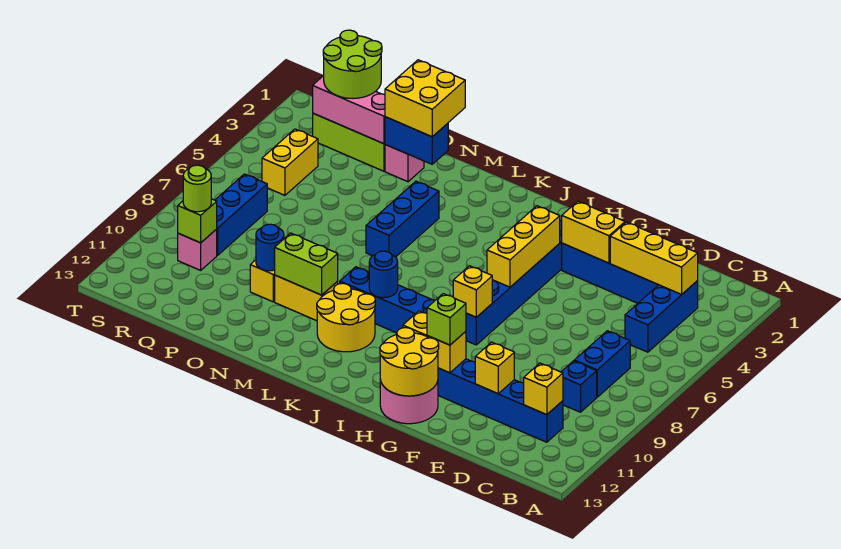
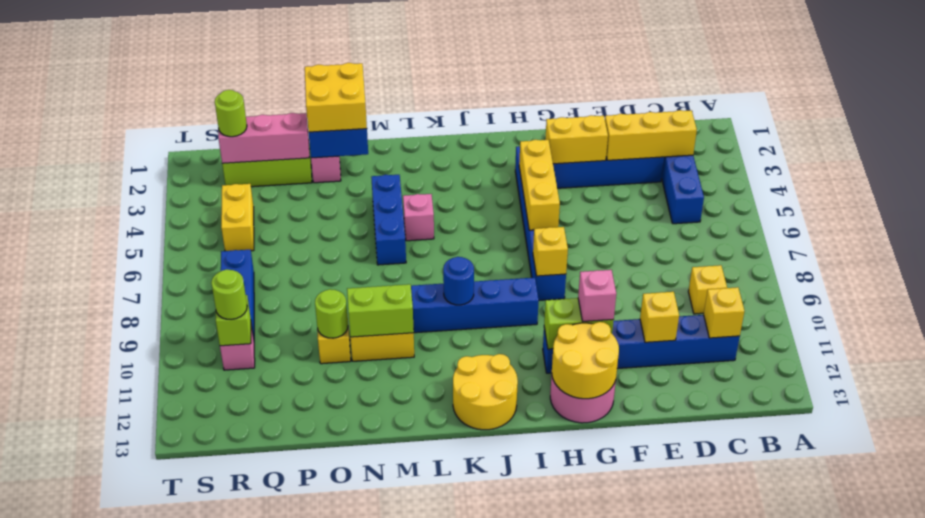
blue 1x2 brick [574,331,630,397] -> none
blue 1x1 brick [561,361,597,412] -> yellow 1x1 brick [688,265,727,314]
yellow 1x2 brick [403,311,466,373] -> lime 1x2 brick [544,298,614,349]
lime 1x1 brick [427,294,466,345] -> pink 1x1 brick [578,270,616,322]
yellow 2x2 round brick [317,283,375,352] -> yellow 2x2 round brick moved to [453,354,518,430]
none -> pink 1x1 brick [403,194,434,241]
blue 1x1 round brick [256,224,284,271] -> lime 1x1 round brick [315,289,348,338]
lime 2x2 round brick [323,30,382,98] -> lime 1x1 round brick [215,90,247,137]

